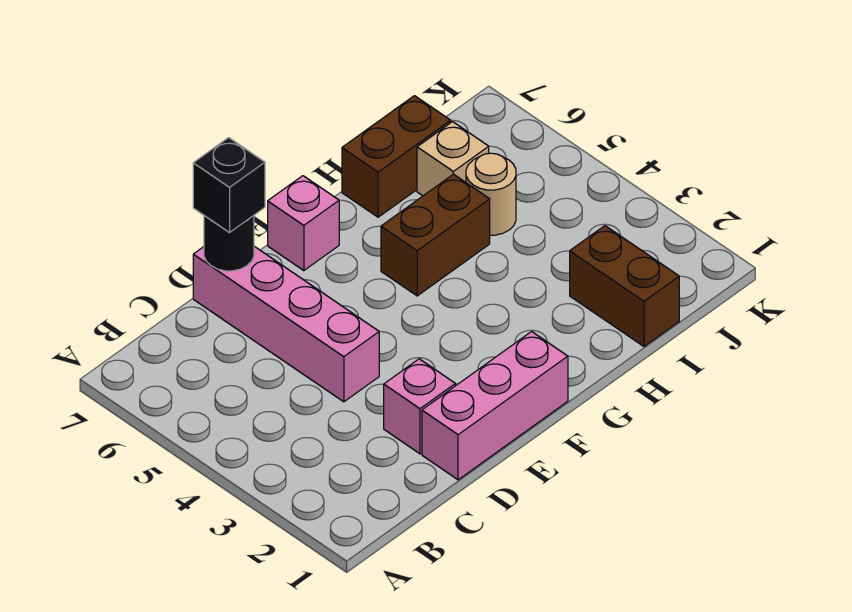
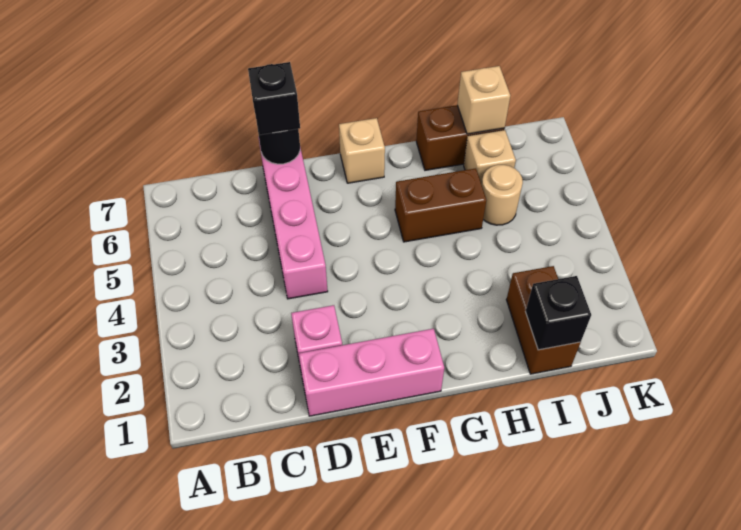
pink 1x1 brick [268,176,339,271] -> tan 1x1 brick [339,118,385,183]
none -> black 1x1 brick [525,276,591,350]
none -> tan 1x1 brick [457,66,510,134]

